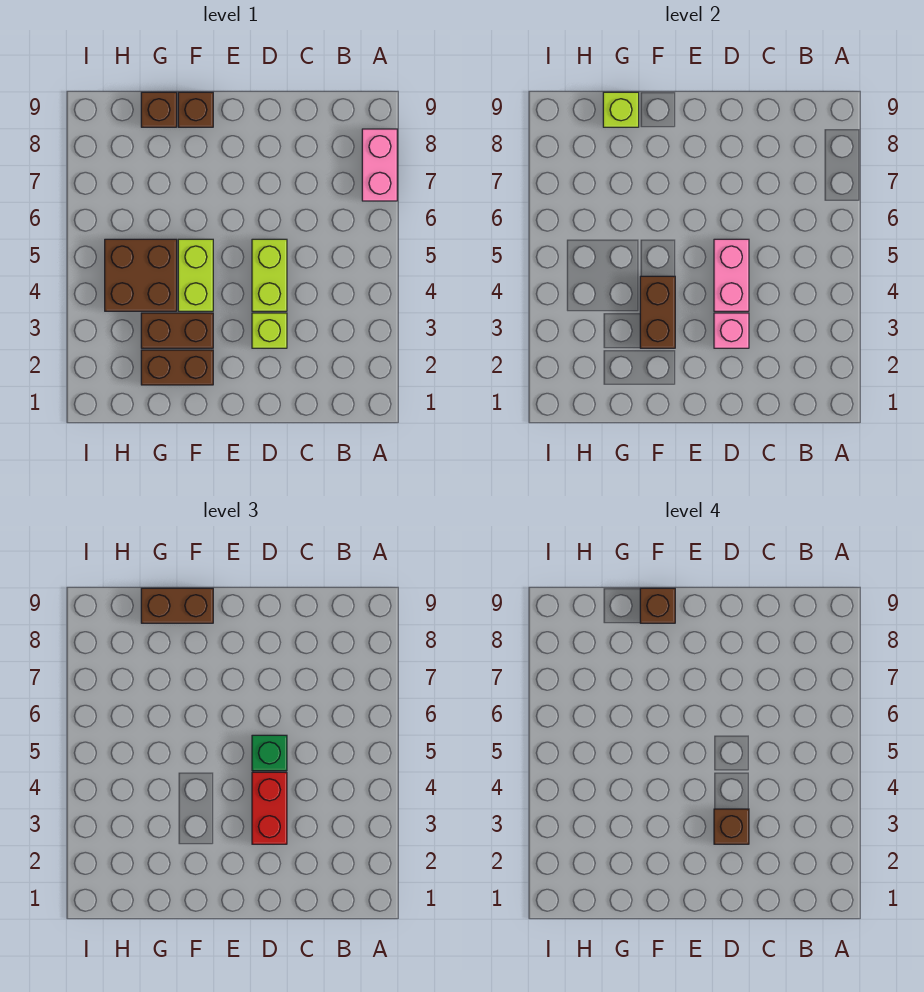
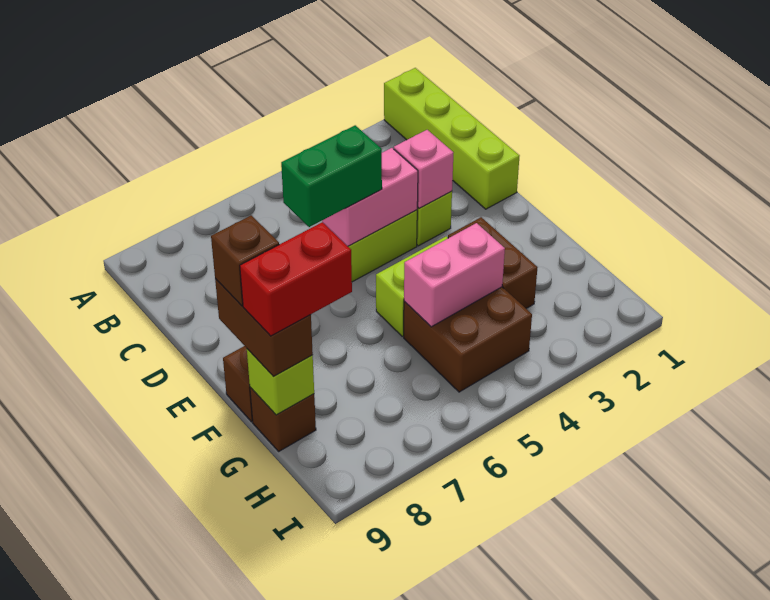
none -> lime 1x4 brick [384,68,519,209]
pink 1x2 brick [362,129,397,201] -> pink 1x2 brick moved to [404,223,505,327]
red 1x2 brick [252,772,287,844] -> red 1x2 brick moved to [240,222,352,336]
brown 1x1 brick [714,809,749,844] -> none
green 1x1 brick [252,735,287,771] -> green 1x2 brick [281,125,382,227]
brown 1x2 brick [141,350,213,385] -> none
brown 1x2 brick [640,276,675,348] -> none

